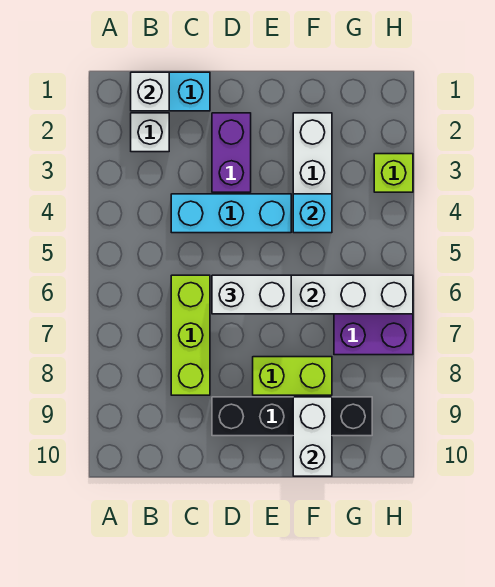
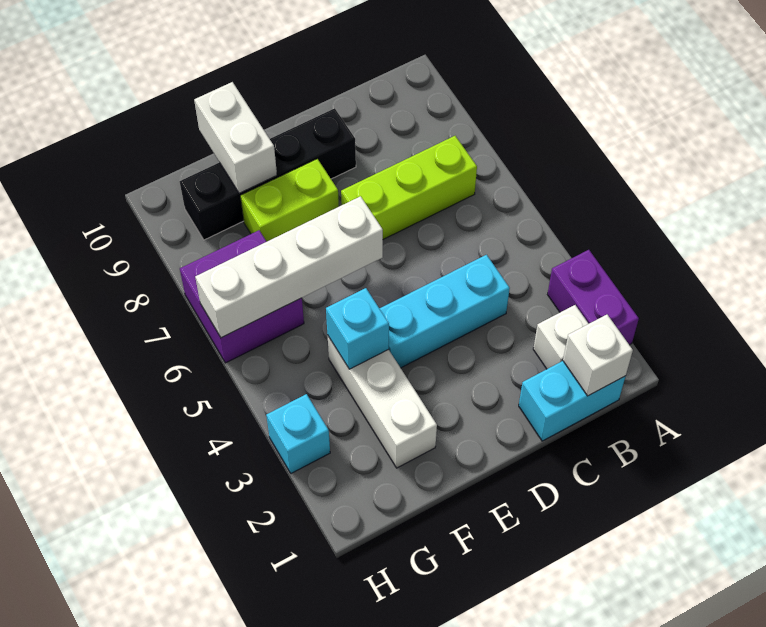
lime 1x3 brick [171,275,210,395] -> lime 1x3 brick turned to [341,136,477,239]
purple 1x2 brick [212,113,251,192] -> purple 1x2 brick moved to [548,250,639,345]
white 1x2 brick [212,275,291,314] -> none
lime 1x1 brick [374,154,413,192] -> cyan 1x1 brick [266,394,330,473]

